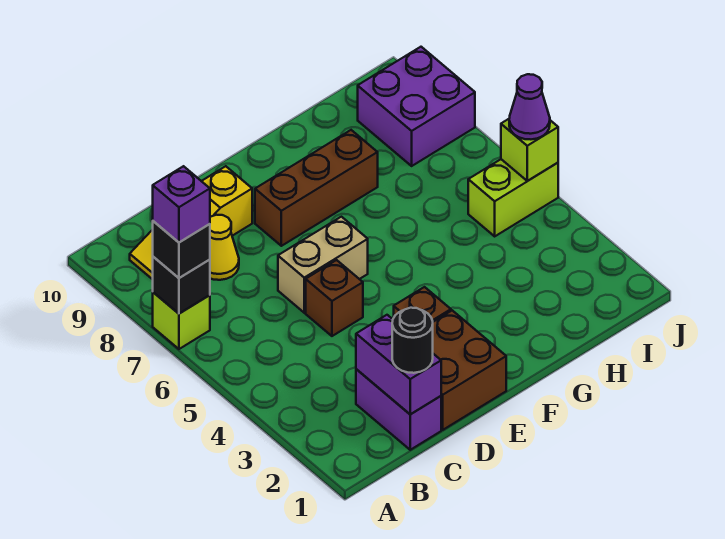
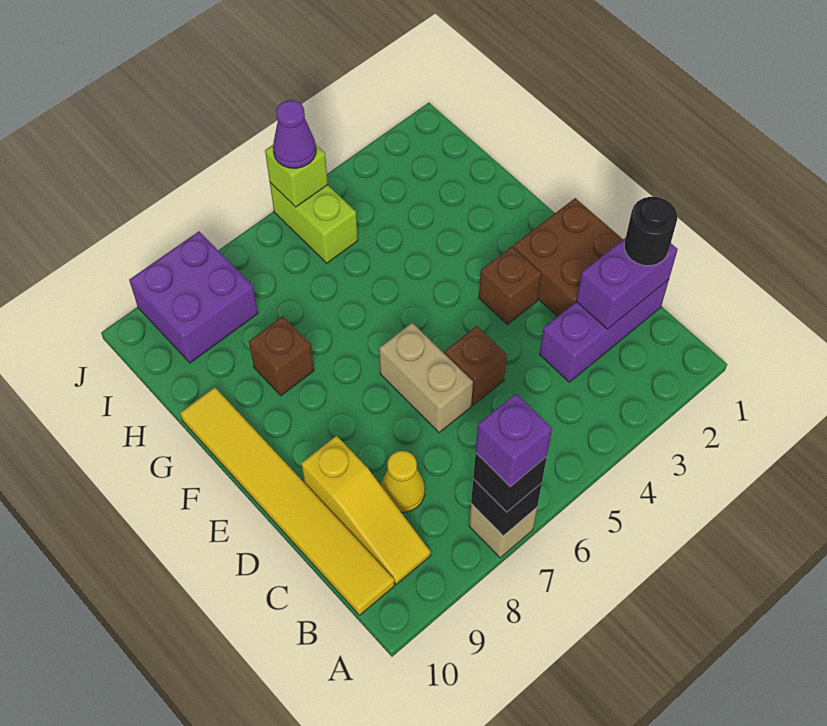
lime 1x1 brick [153,292,210,349] -> tan 1x1 brick [469,504,537,558]
none -> yellow 1x6 tile [180,387,395,615]
purple 1x2 brick [356,369,441,450] -> purple 1x3 brick [540,280,669,382]
brown 1x3 brick [255,130,378,246] -> brown 1x1 brick [249,316,314,396]

